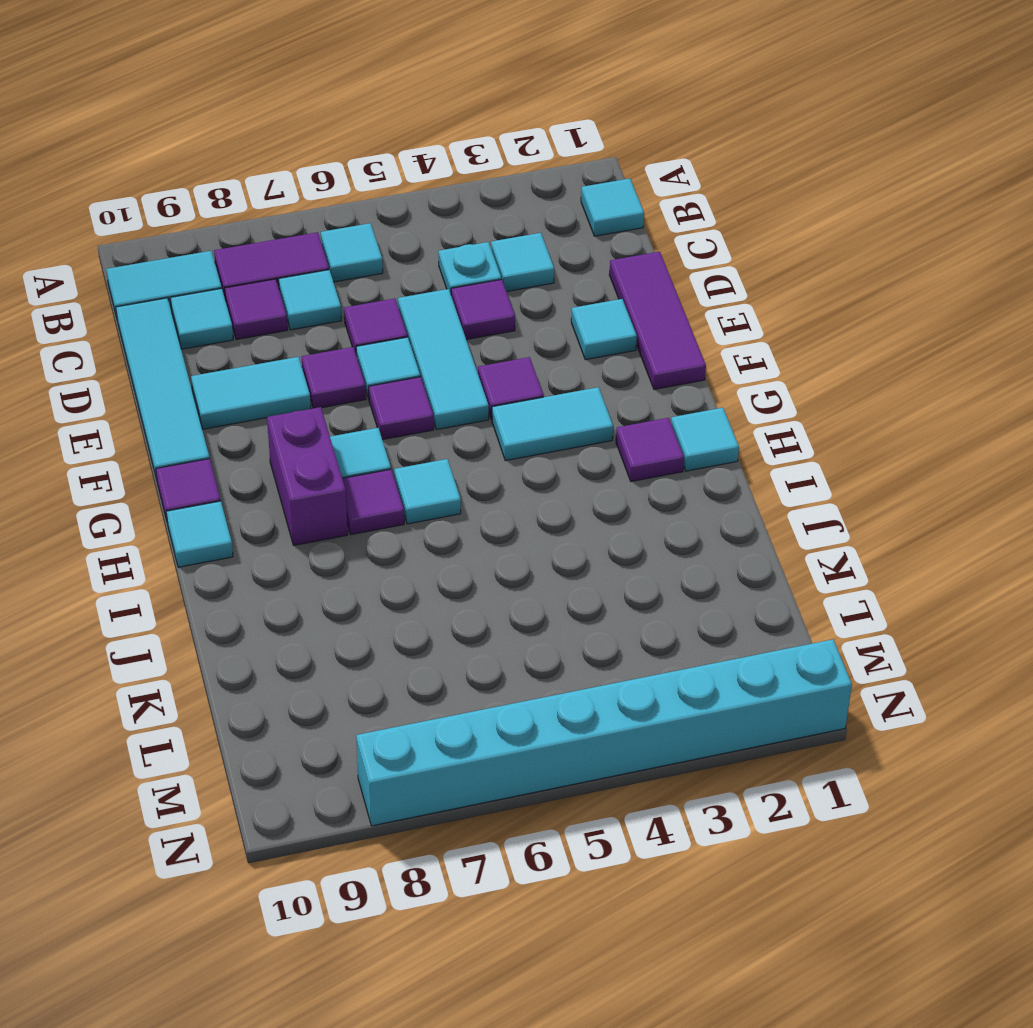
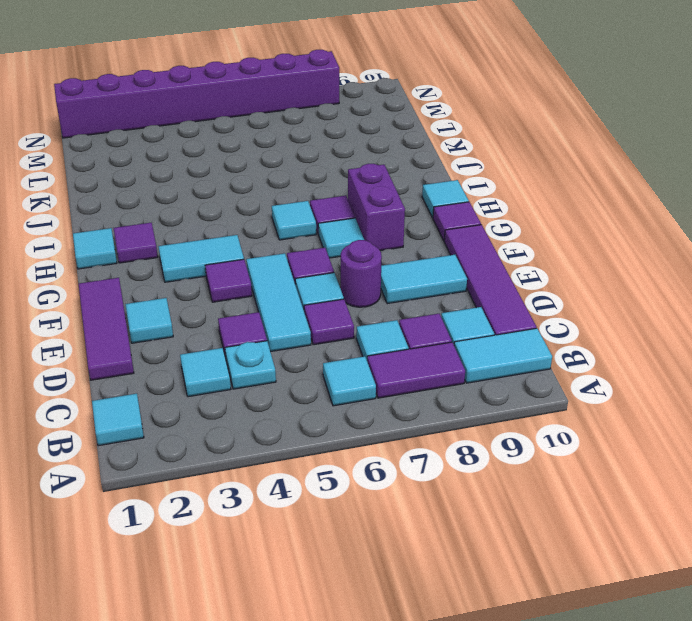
cyan 1x4 tile [116,298,210,480] -> purple 1x4 tile [444,225,537,335]
purple 1x1 tile [302,347,366,408] -> purple 1x1 round brick [341,240,382,307]
cyan 1x8 brick [356,639,852,826] -> purple 1x8 brick [54,50,339,138]

